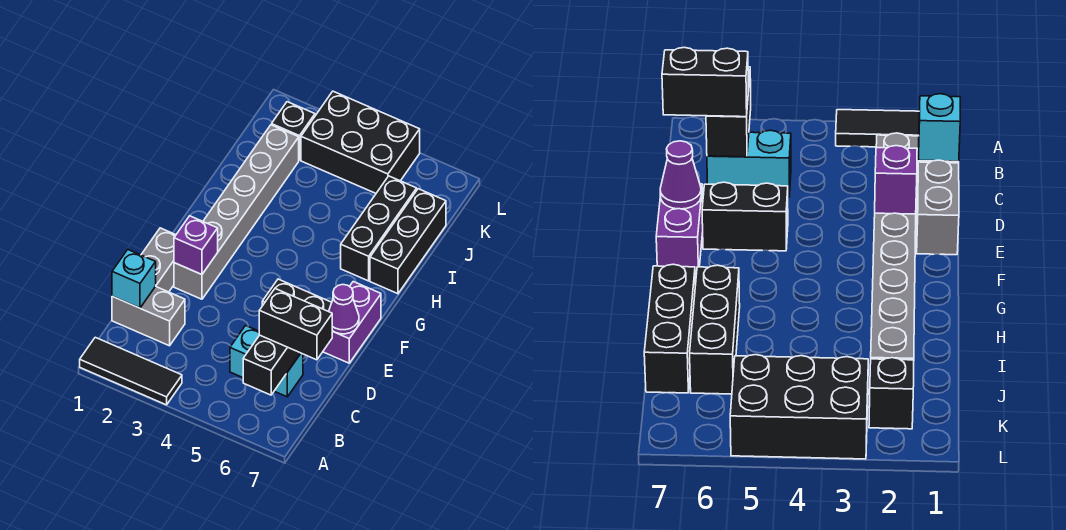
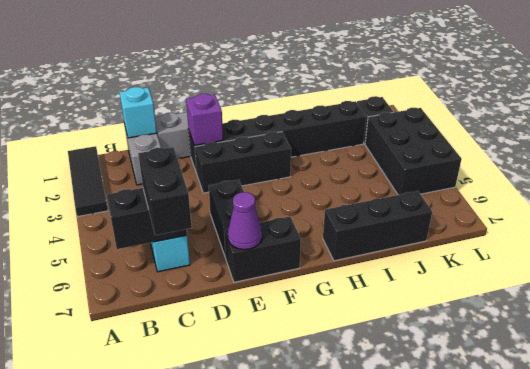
grey 1x6 brick [174,125,299,299] -> black 1x6 brick [189,101,366,173]
purple 1x2 brick [323,282,381,363] -> black 1x2 brick [224,217,301,282]
black 1x3 brick [341,176,417,281] -> black 1x3 brick moved to [195,132,291,193]

